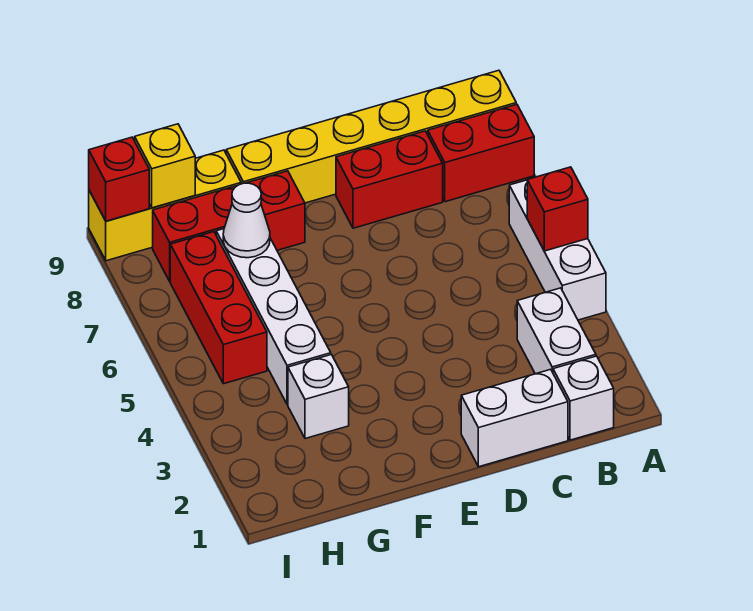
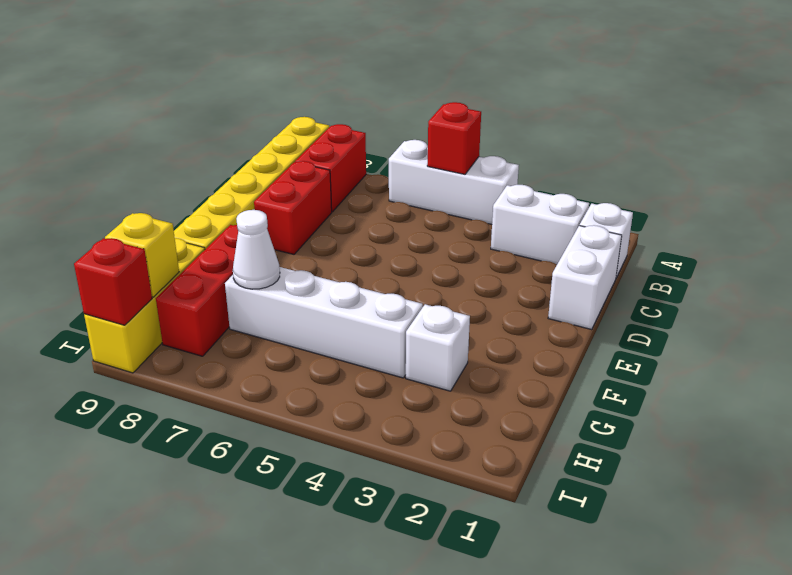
red 1x3 brick [170,232,267,384] -> none

